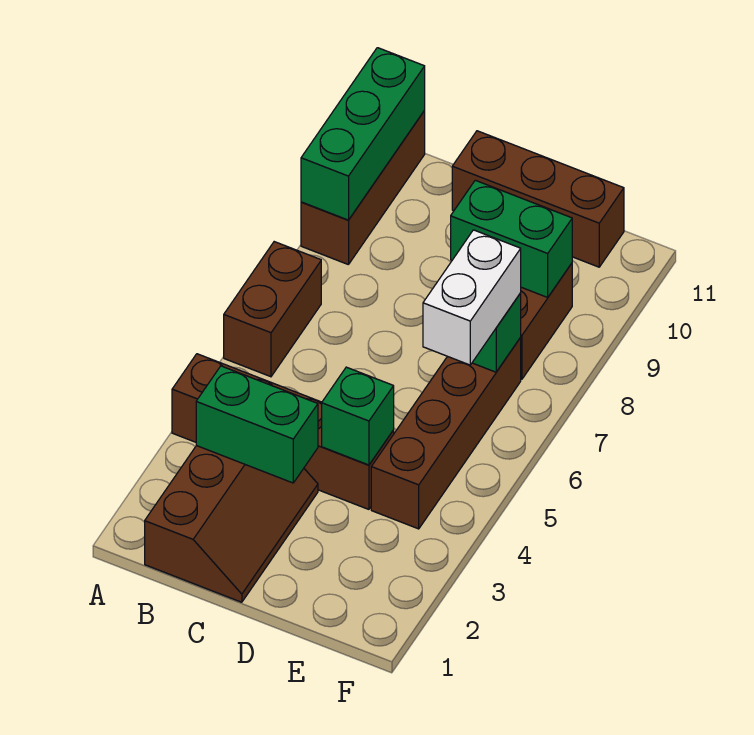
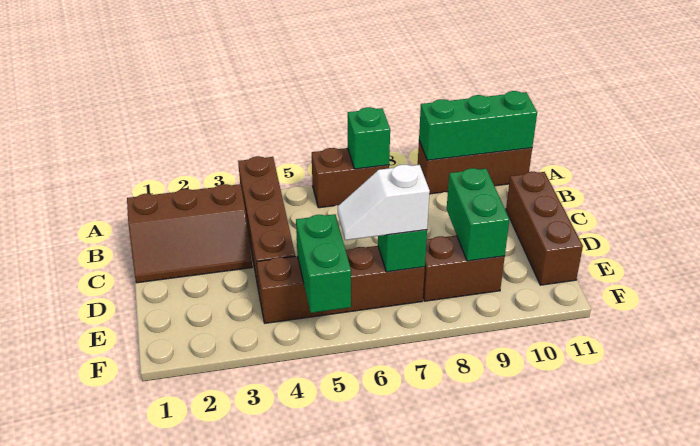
green 1x2 brick [196,366,318,483] -> green 1x2 brick moved to [296,214,351,313]
green 1x1 brick [322,367,394,465] -> green 1x1 brick moved to [348,107,390,169]
white 1x2 brick [423,230,521,365] -> white 1x2 slope [338,165,430,240]

